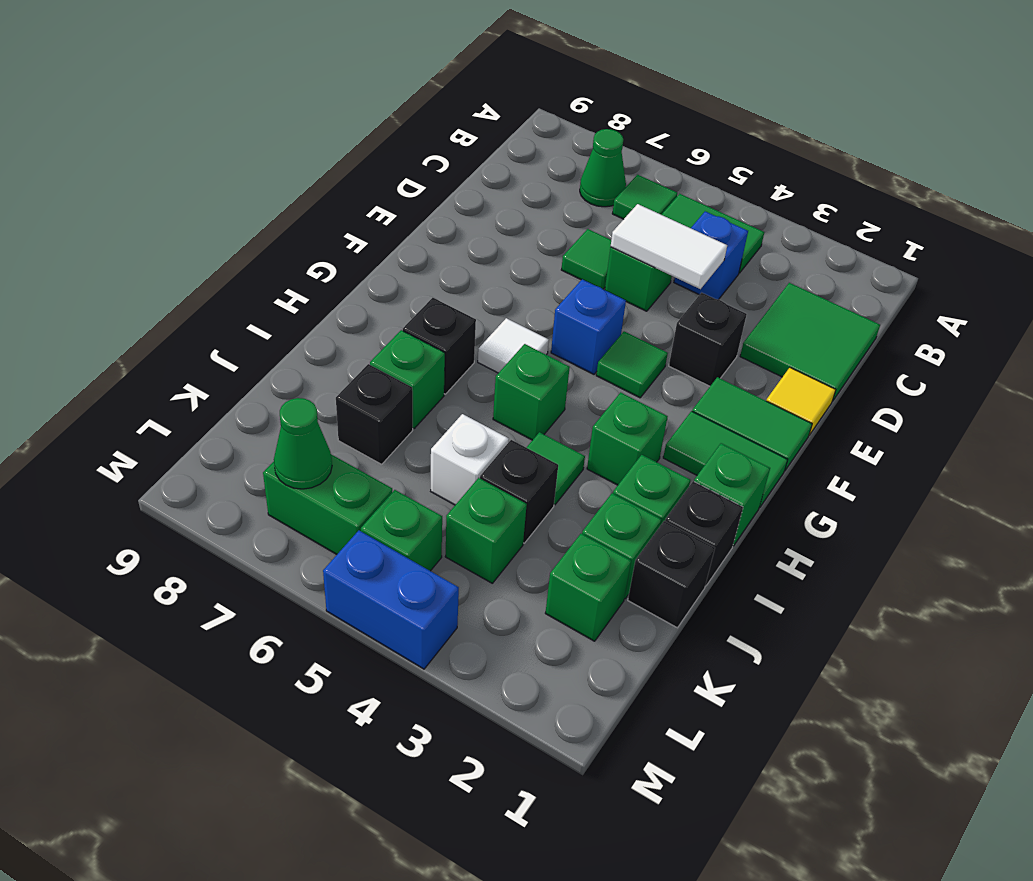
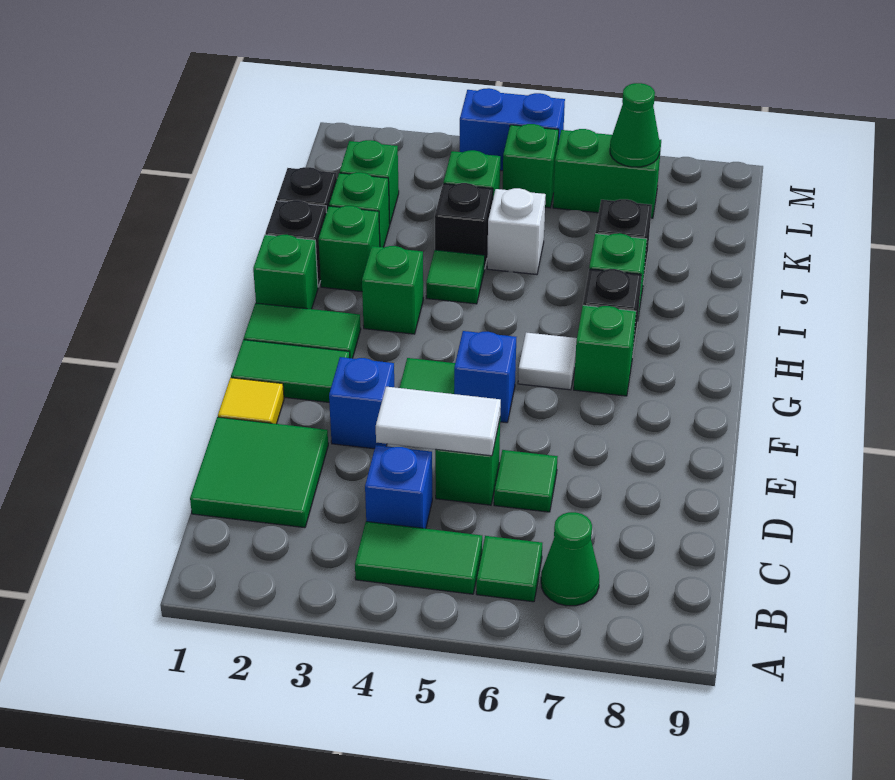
black 1x1 brick [669,293,747,386] -> blue 1x1 brick [329,357,394,449]
green 1x1 brick [493,344,570,440] -> green 1x1 brick moved to [574,305,636,396]

